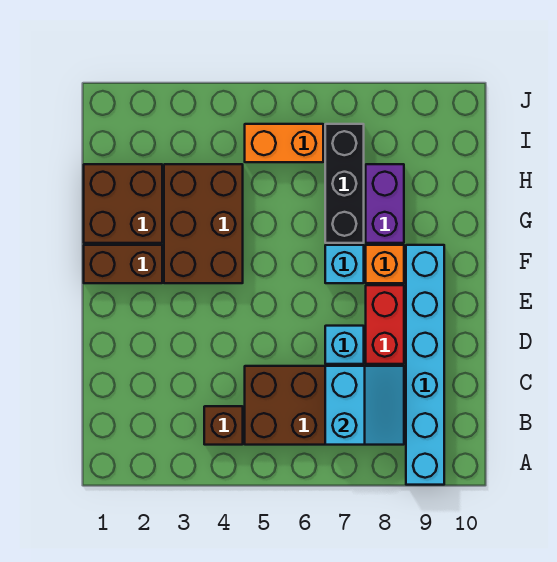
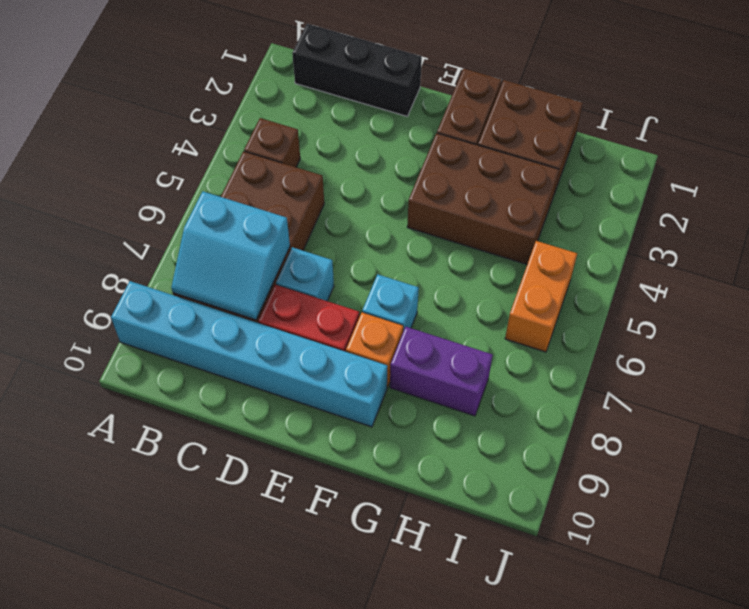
black 1x3 brick [325,124,364,243] -> black 1x3 brick moved to [292,24,422,116]

